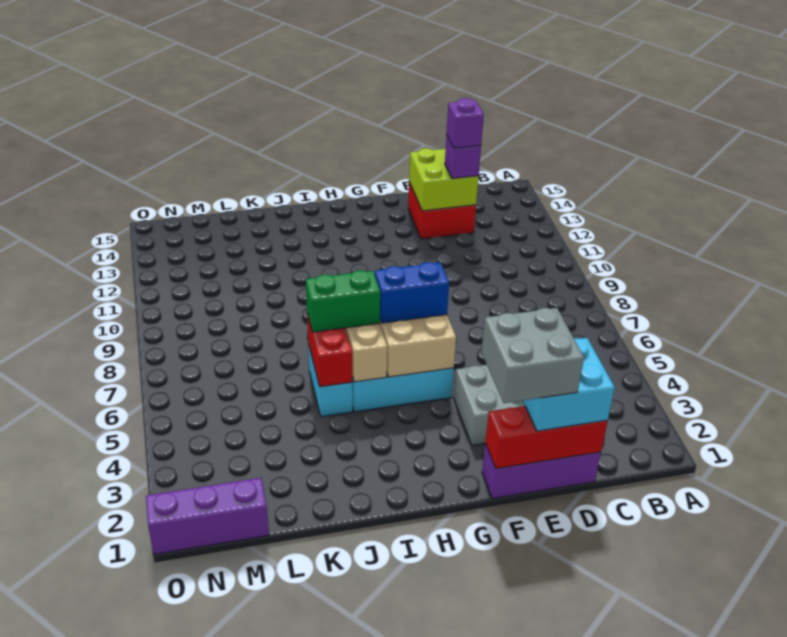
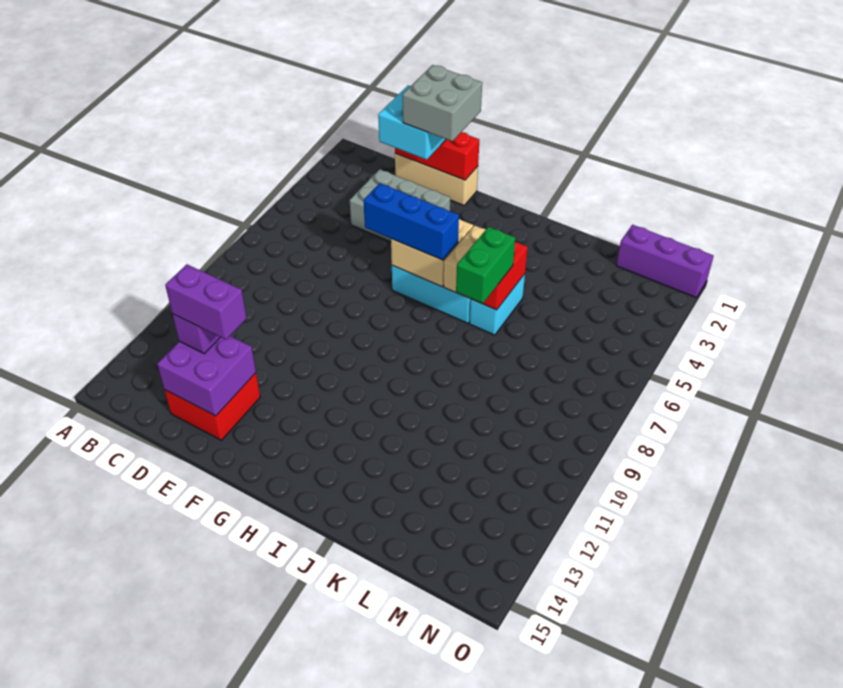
purple 1x3 brick [482,444,601,499] -> tan 1x3 brick [395,153,478,205]
lime 2x2 brick [409,148,479,211] -> purple 2x2 brick [157,336,256,416]
purple 1x1 brick [447,98,484,148] -> purple 1x2 brick [165,264,247,339]
blue 1x2 brick [375,262,449,323] -> blue 1x3 brick [364,183,459,260]
green 1x2 brick [306,270,380,332] -> green 1x2 brick turned to [456,227,515,303]

